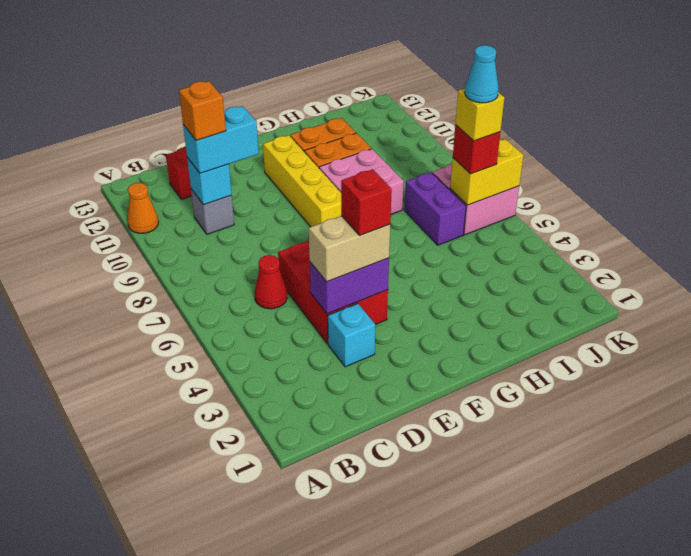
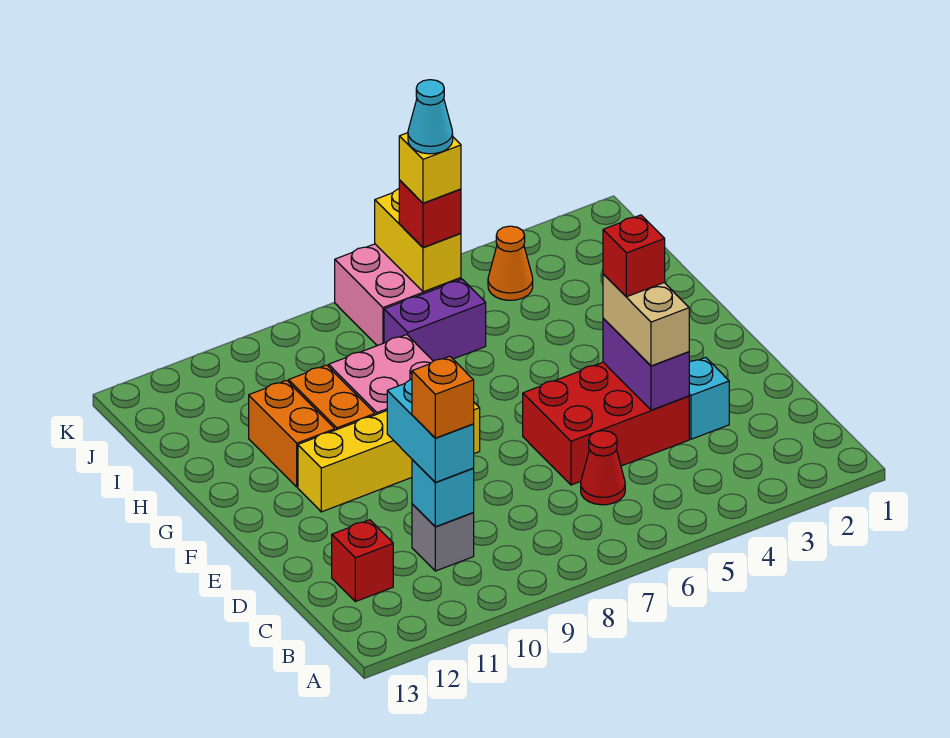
orange 1x1 cone [127,183,159,233] -> orange 1x1 cone moved to [488,226,533,300]

